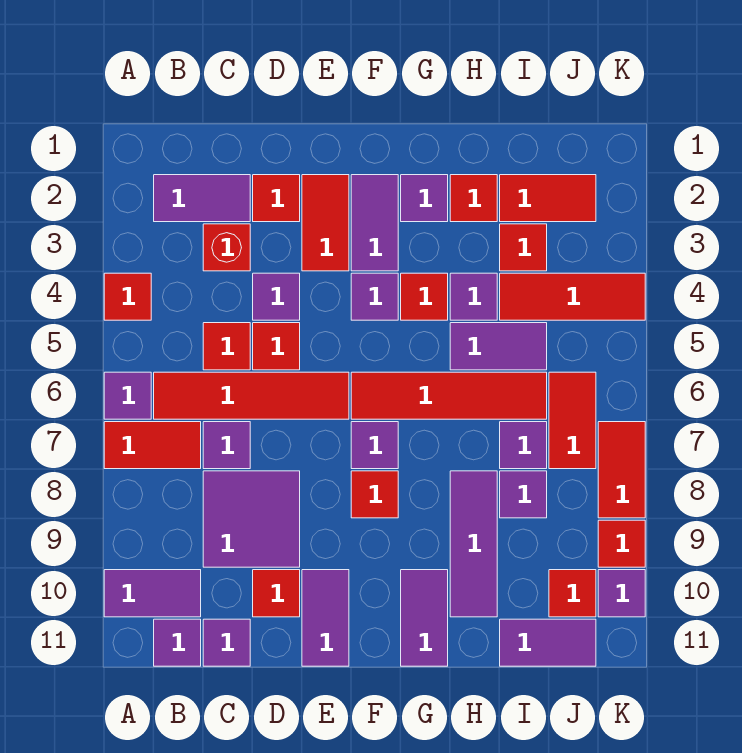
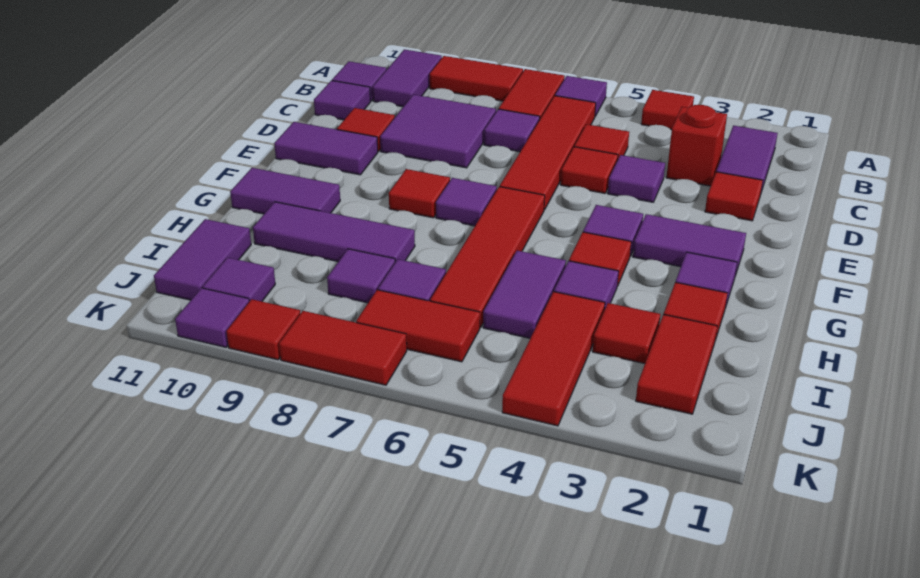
red 1x2 tile [302,175,349,271] -> red 1x2 tile moved to [430,56,523,101]
red 1x1 tile [549,570,596,617] -> purple 1x1 tile [203,258,275,302]

